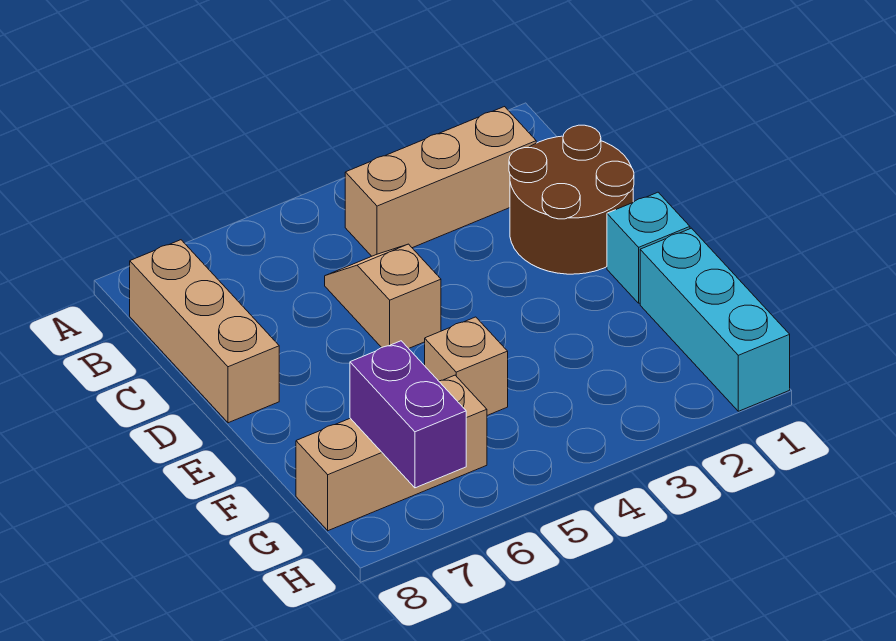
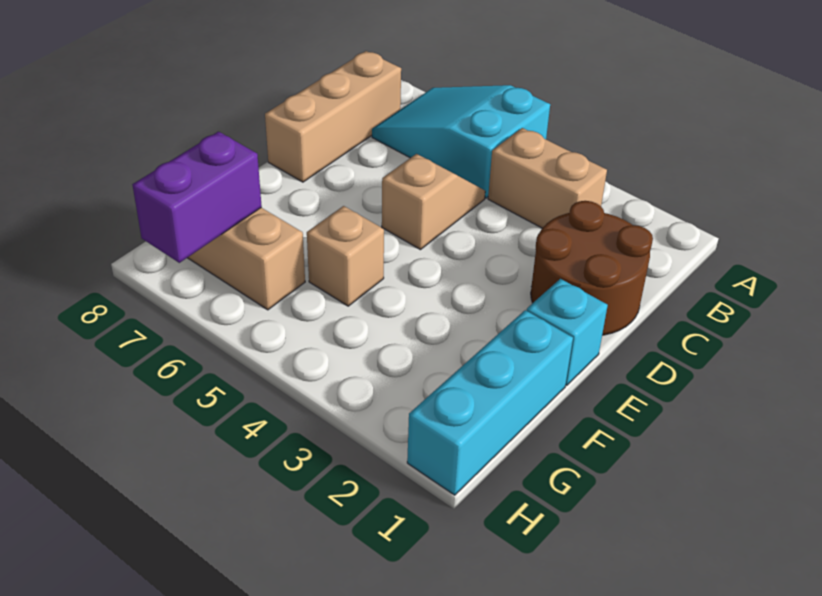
none -> cyan 2x3 slope [372,85,550,198]
tan 1x3 brick [345,107,536,256] -> tan 1x2 brick [488,128,607,228]

